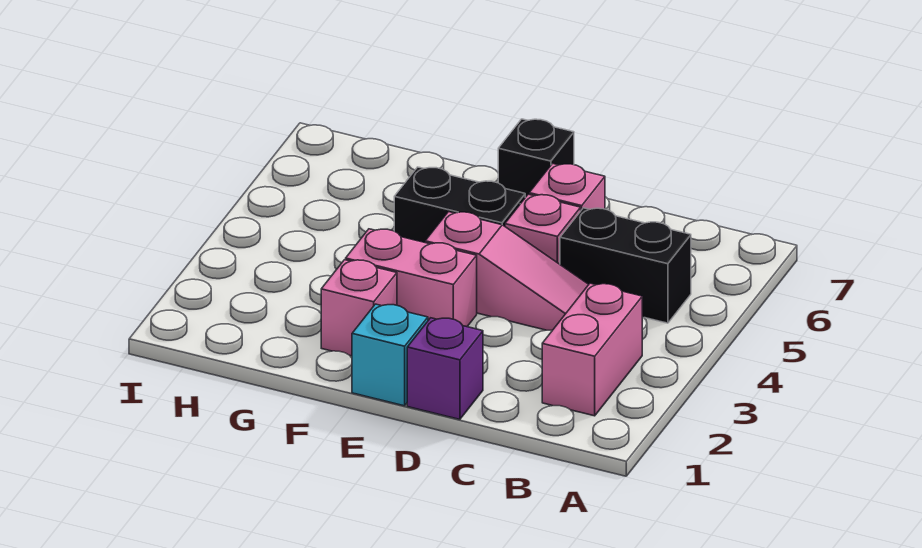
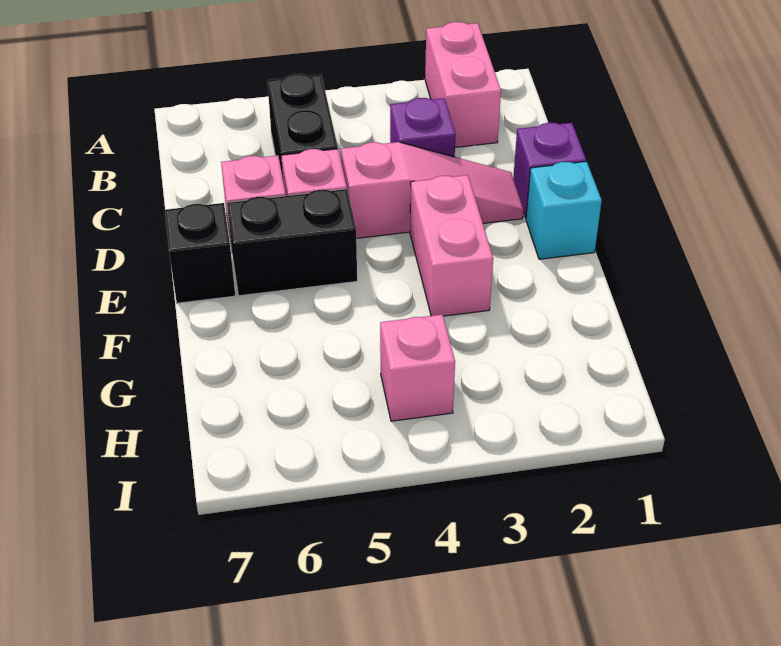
pink 1x2 brick [542,283,642,416] -> pink 1x2 brick turned to [425,22,501,147]
none -> purple 1x1 brick [390,98,456,157]
pink 1x3 slope [425,212,589,330] -> pink 1x3 slope turned to [341,142,523,238]
black 1x2 brick [394,167,525,242] -> black 1x2 brick turned to [227,189,357,296]
pink 1x1 brick [321,260,397,356] -> pink 1x1 brick moved to [380,314,455,421]

